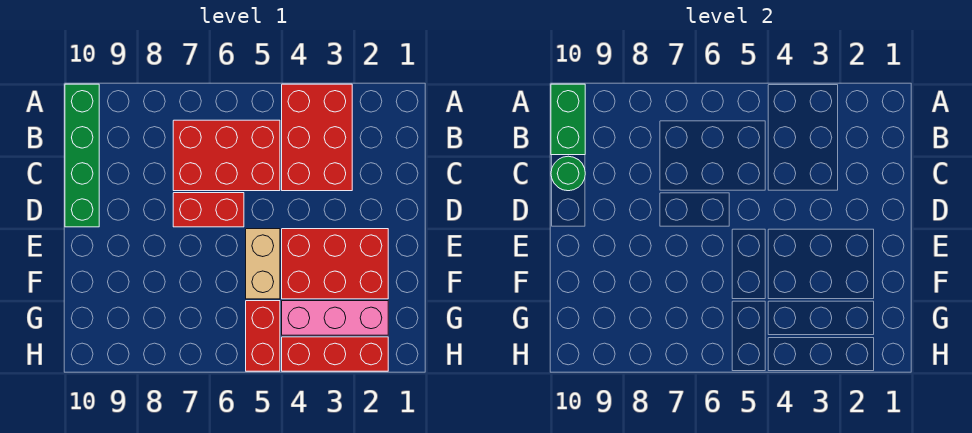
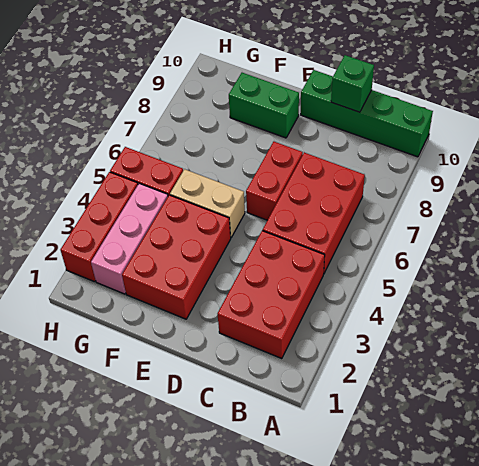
red 2x3 brick [282,84,352,191] -> red 2x3 brick turned to [218,231,325,359]
green 1x2 brick [551,84,585,155] -> green 1x2 brick moved to [229,73,299,138]
green 1x1 round brick [551,156,585,191] -> green 1x1 brick [331,55,374,112]

